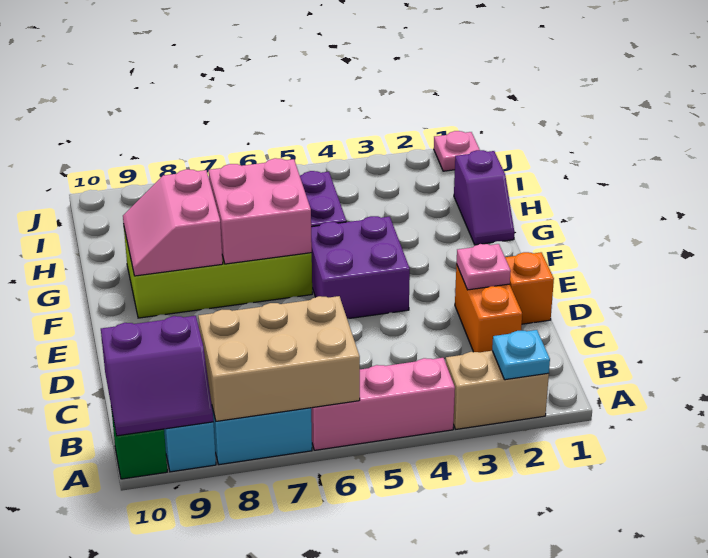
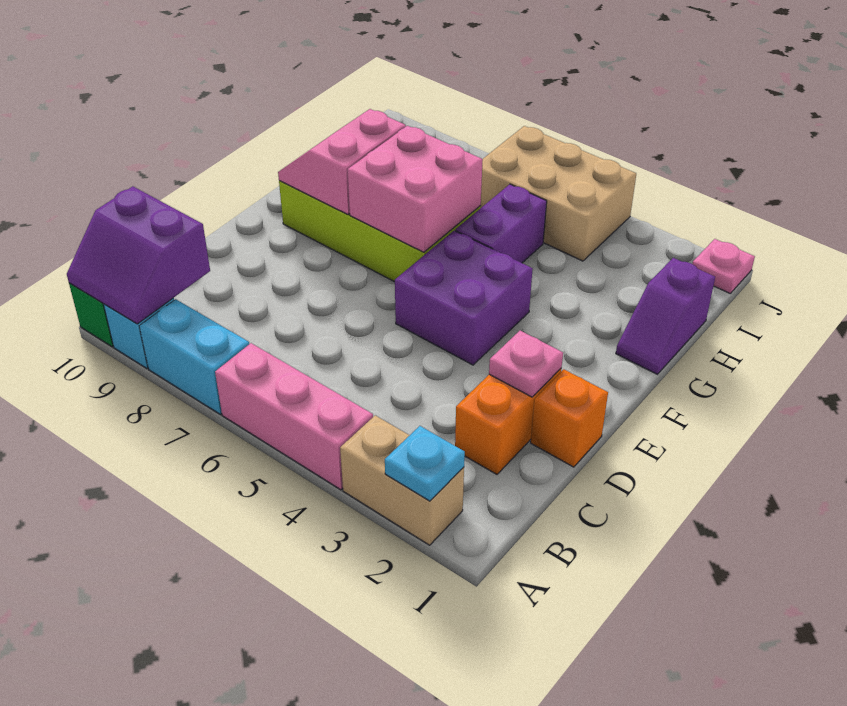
tan 2x3 brick [198,296,360,421] -> tan 2x3 brick moved to [481,126,636,261]

